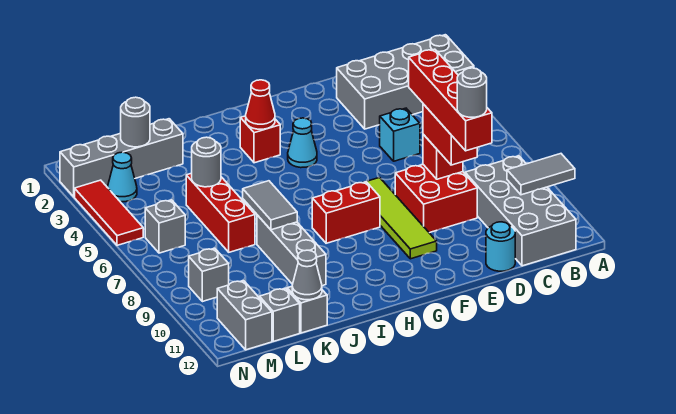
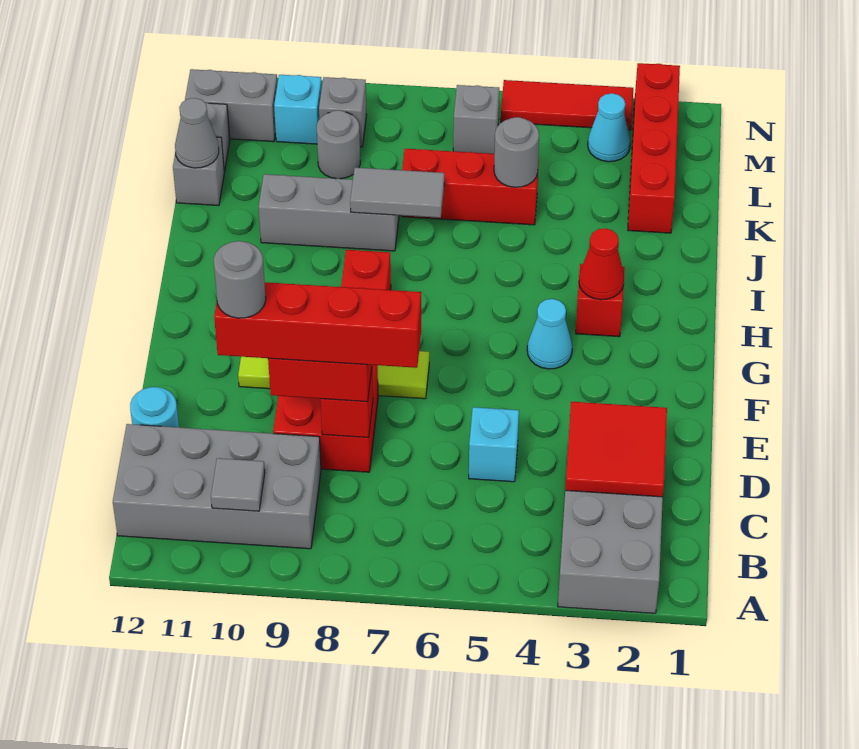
grey 1x2 tile [507,154,575,195] -> grey 1x1 tile [211,458,265,511]
none -> red 2x2 tile [565,402,667,497]
grey 1x4 brick [60,119,183,197] -> red 1x4 brick [628,63,680,233]
grey 1x1 round brick [121,97,150,147] -> grey 1x1 round brick moved to [316,110,360,179]
none -> cyan 1x1 brick [274,75,322,144]

